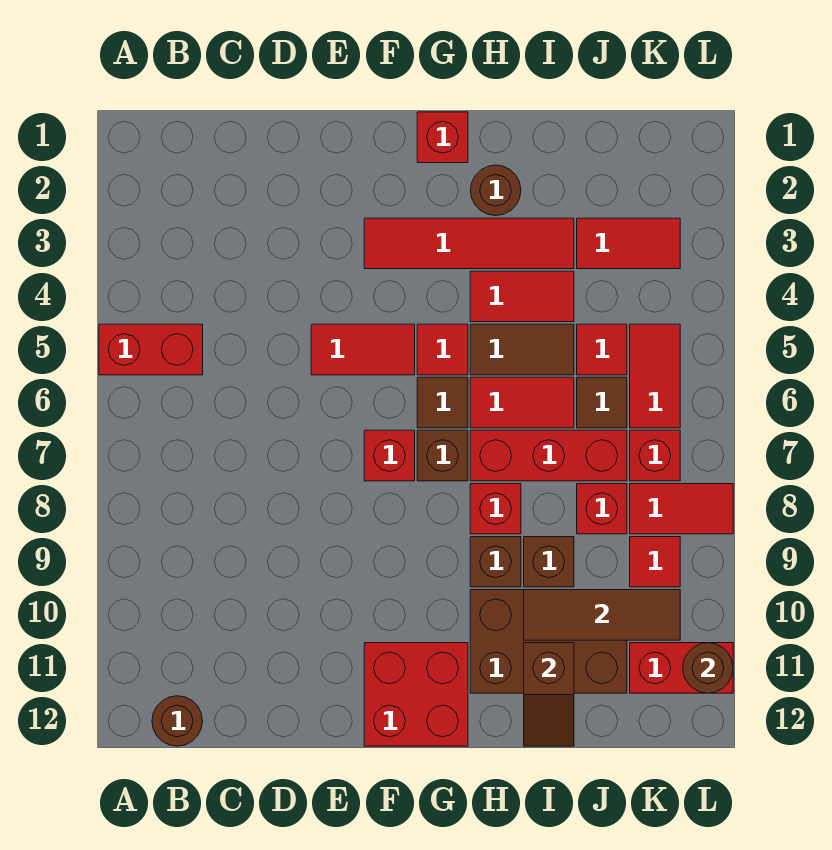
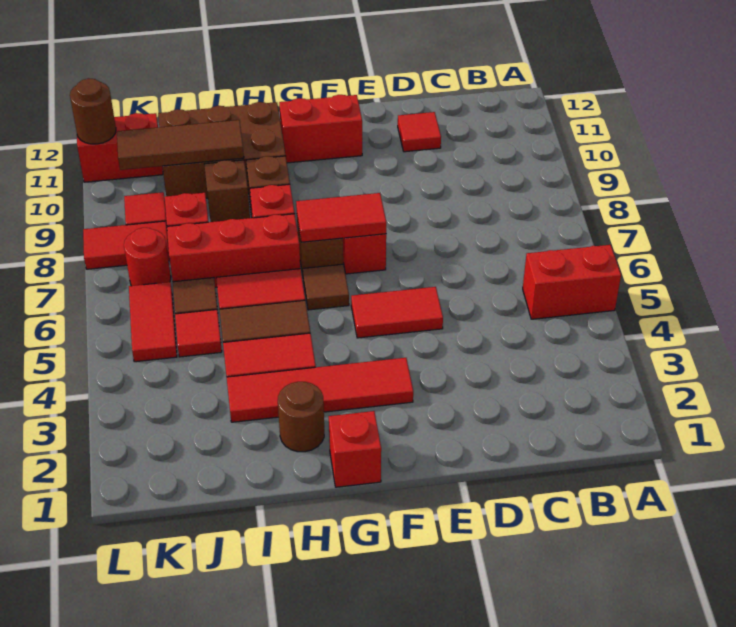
brown 1x1 round brick [152,696,202,746] -> none
red 2x2 brick [364,643,468,746] -> red 1x2 brick [279,95,362,163]
red 1x1 tile [417,324,468,375] -> red 1x1 tile moved to [398,112,441,152]
brown 1x2 slope [524,643,574,746] -> none
red 1x2 tile [577,218,680,269] -> red 1x2 tile moved to [296,193,386,242]
red 1x1 brick [630,430,680,481] -> red 1x1 round brick [124,228,171,286]

